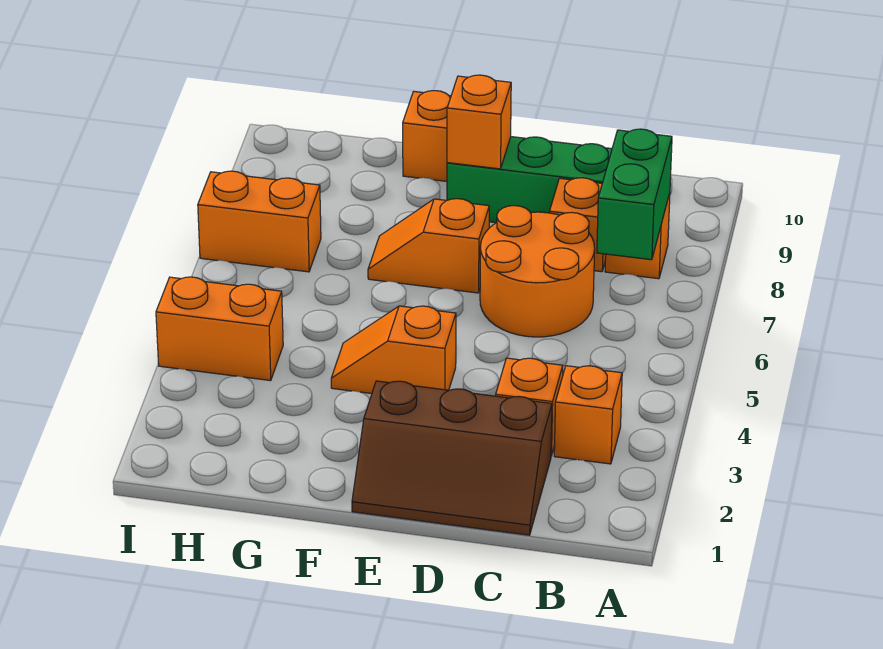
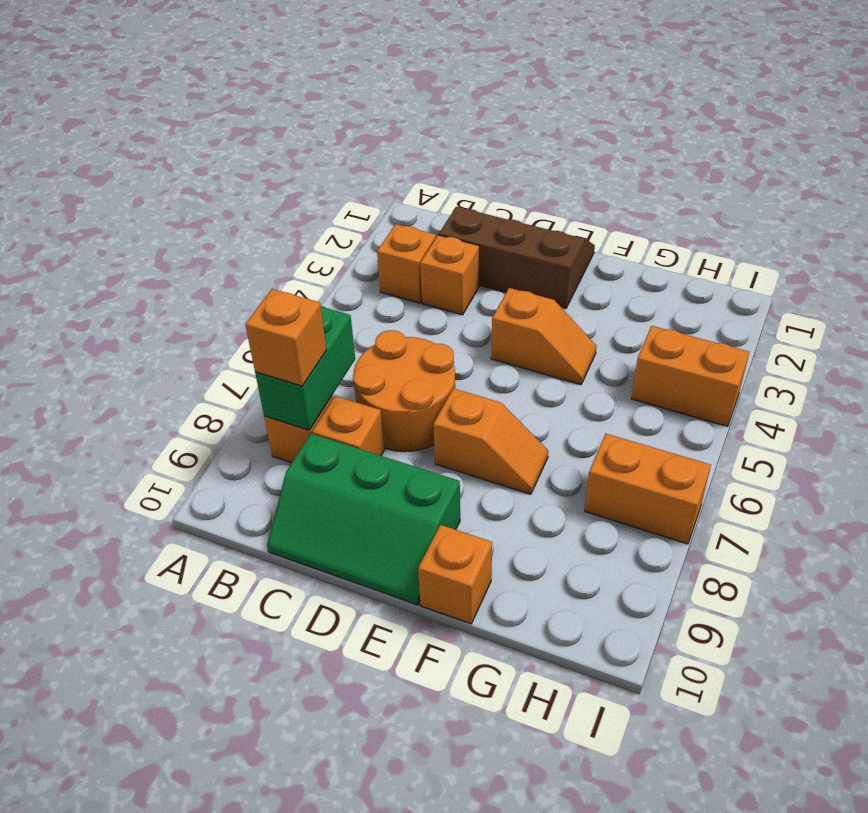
orange 1x1 brick [447,75,511,169] -> orange 1x1 brick moved to [245,289,327,386]

